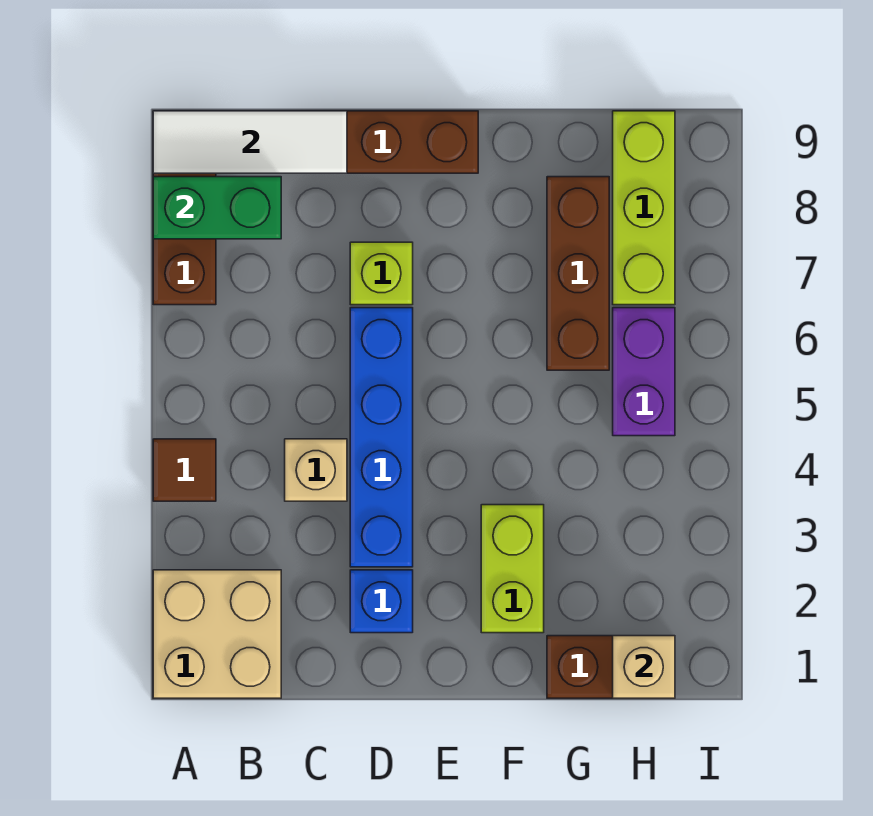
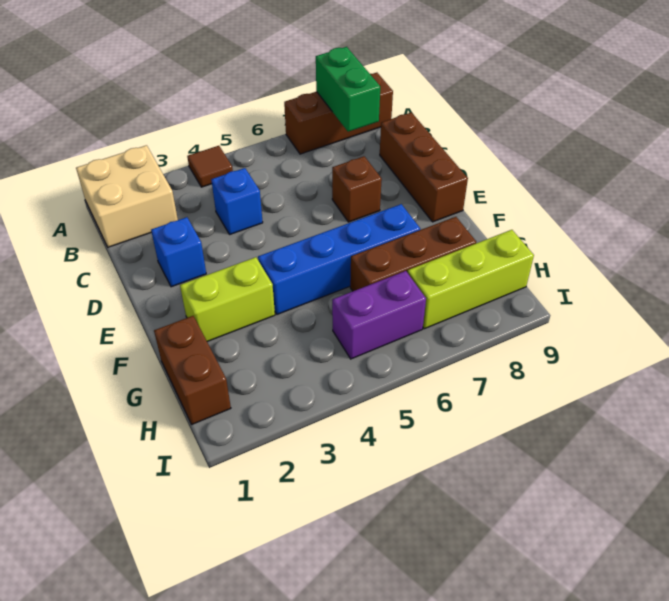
white 1x3 tile [153,111,347,173] -> none
tan 1x1 brick [285,439,347,501] -> blue 1x1 brick [211,168,263,235]
blue 1x4 brick [350,308,413,567] -> blue 1x4 brick moved to [258,204,420,314]
lime 1x1 brick [350,242,413,305] -> brown 1x1 brick [332,156,382,222]
tan 1x1 brick [613,636,675,698] -> none

